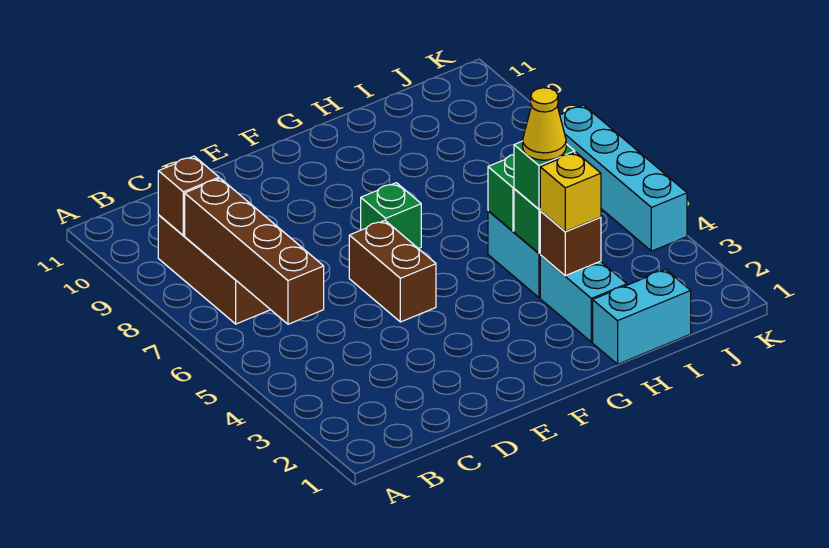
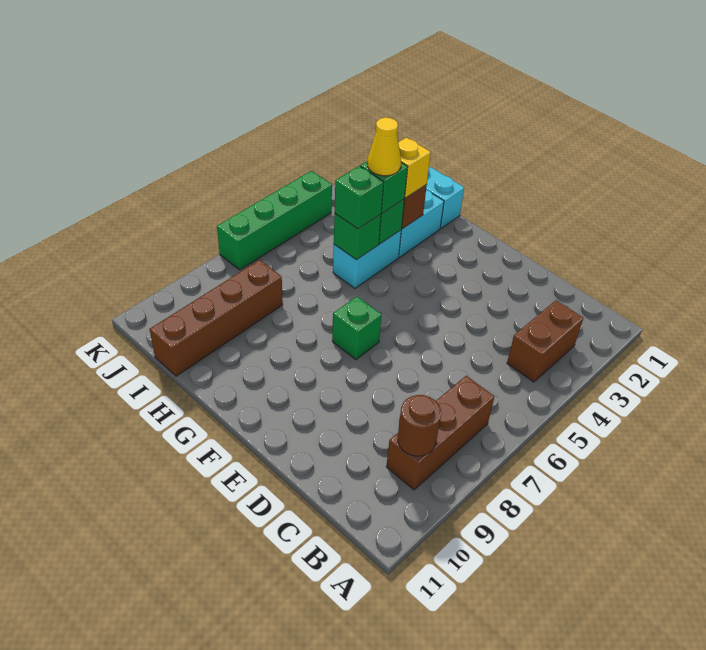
brown 1x4 brick [185,178,324,324] -> brown 1x4 brick moved to [150,260,283,376]
brown 1x1 brick [158,156,219,235] -> brown 1x1 round brick [398,395,441,456]
brown 1x2 brick [349,221,436,322] -> brown 1x2 brick moved to [507,300,583,382]
none -> green 1x1 brick [335,166,384,229]
cyan 1x4 brick [560,105,687,251] -> green 1x4 brick [217,171,332,270]

